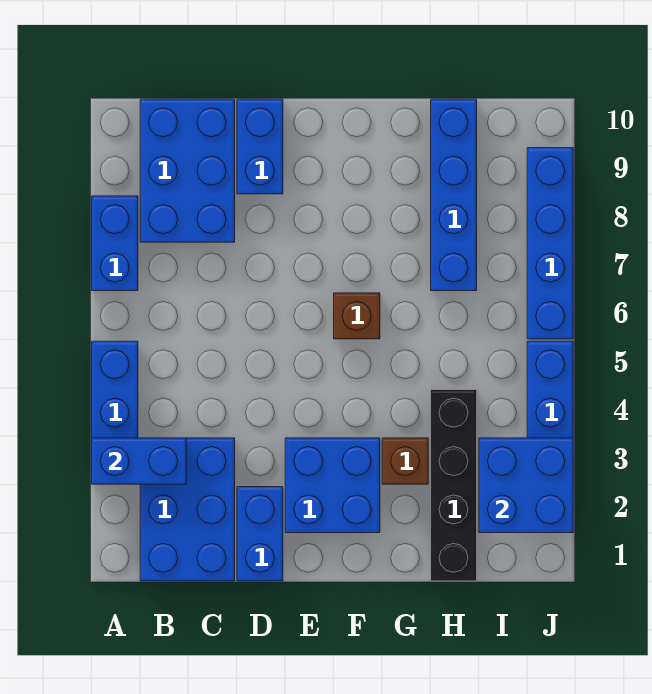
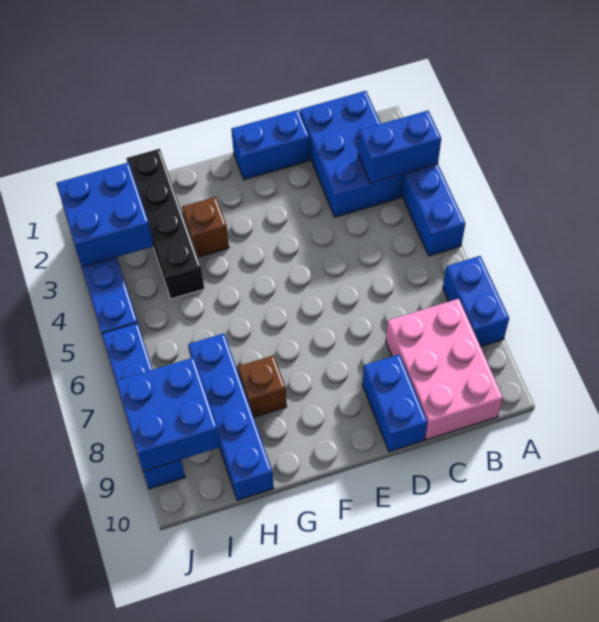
blue 2x3 brick [140,99,235,242] -> pink 2x3 brick [386,299,503,440]
blue 1x2 brick [237,487,283,581] -> blue 1x2 brick turned to [231,110,310,180]
blue 2x2 brick [285,438,380,533] -> blue 2x2 brick moved to [116,357,220,471]
brown 1x1 brick [334,293,380,339] -> brown 1x1 brick moved to [238,355,287,417]

